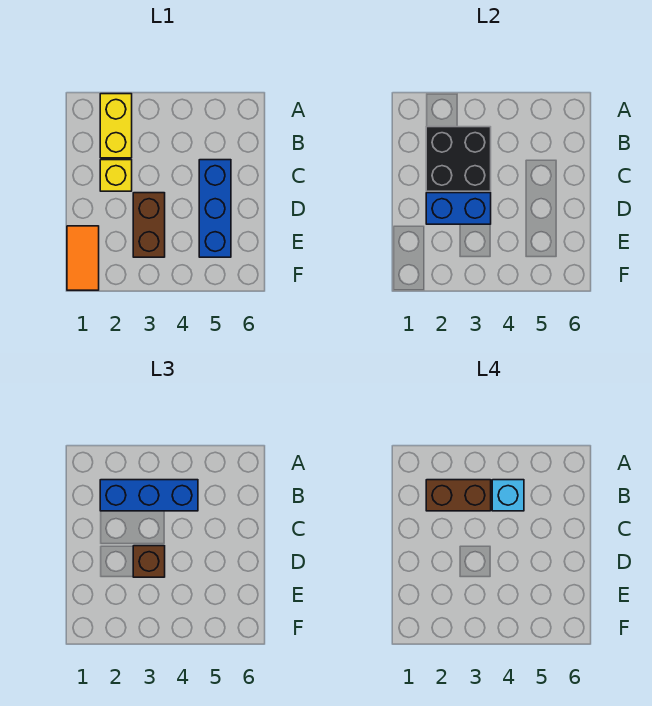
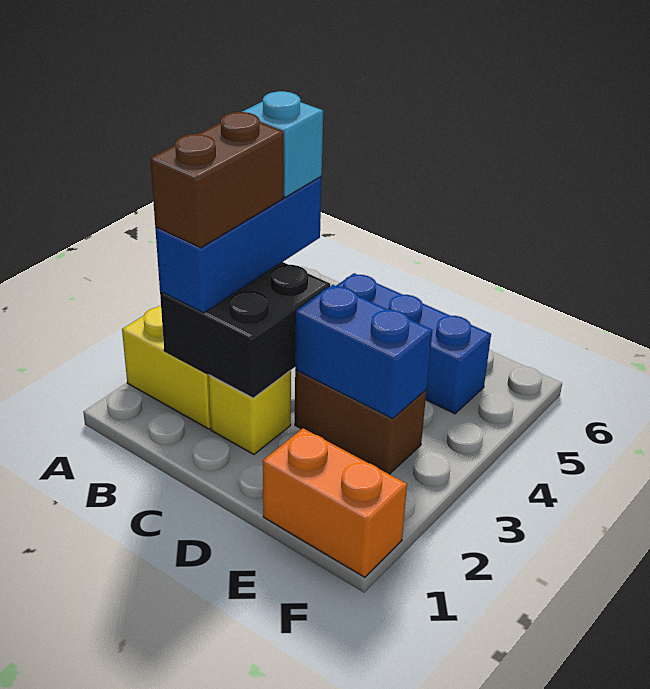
blue 1x2 brick [426,193,491,224] -> blue 1x2 brick turned to [295,285,432,419]
brown 1x1 brick [133,546,165,577] -> none
orange 1x2 tile [67,226,99,290] -> orange 1x2 brick [263,428,407,577]

